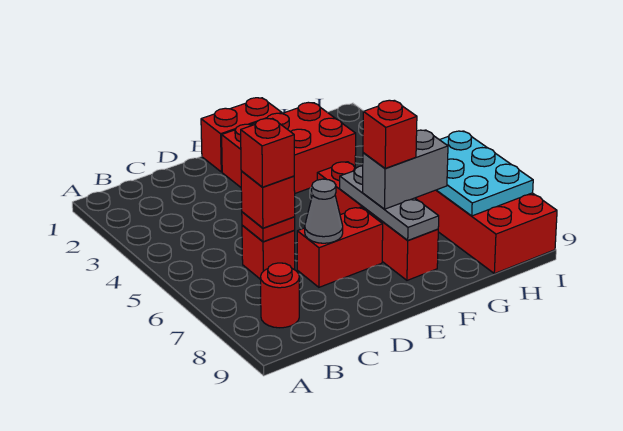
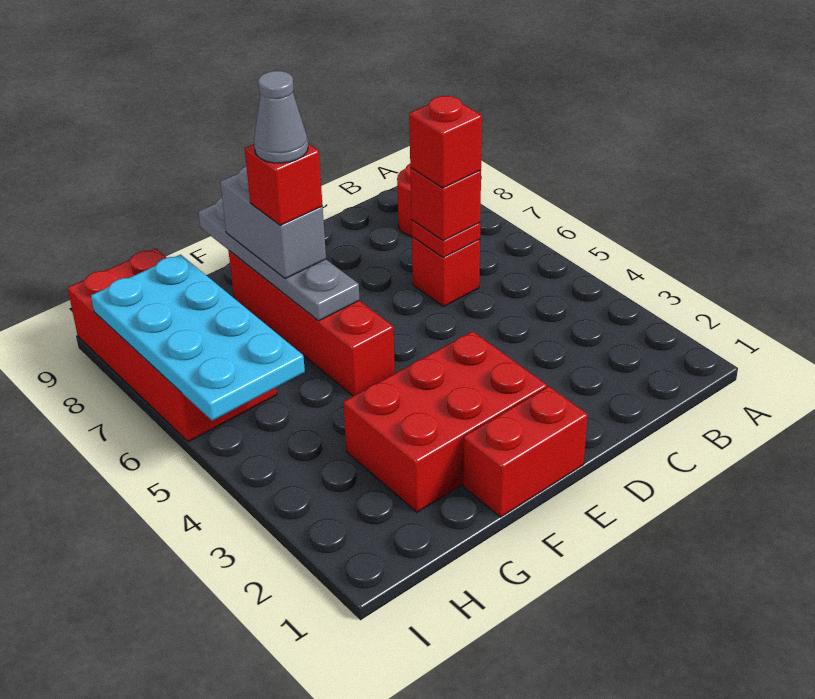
red 1x2 brick [297,207,383,287] -> none
grey 1x1 cone [305,179,343,243] -> grey 1x1 cone moved to [254,71,308,163]
grey 1x3 plate [340,166,439,240] -> grey 1x4 plate [198,198,360,321]
grey 1x2 brick [363,130,448,209] -> grey 1x2 brick turned to [220,167,326,279]
cyan 2x3 plate [437,131,533,216] -> cyan 2x4 plate [91,255,305,421]

